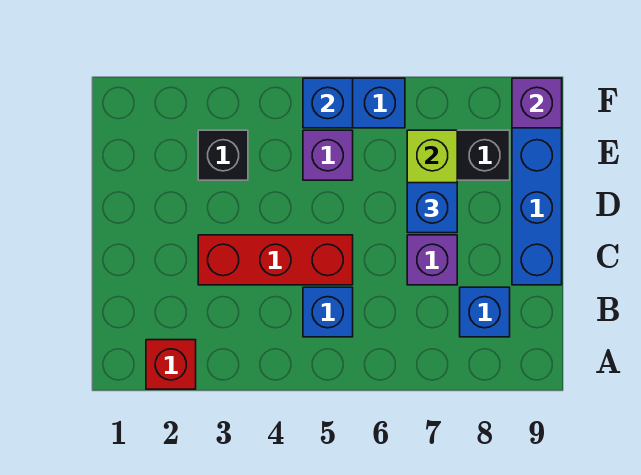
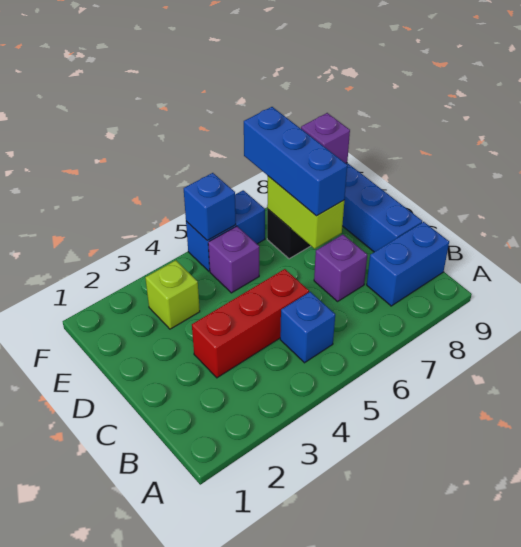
red 1x1 brick [146,340,196,389] -> none
blue 1x1 brick [460,287,510,337] -> blue 1x2 brick [367,222,449,306]
blue 1x1 brick [407,183,457,233] -> blue 1x3 brick [244,107,347,216]
black 1x1 brick [198,130,248,180] -> lime 1x1 brick [145,260,200,329]

